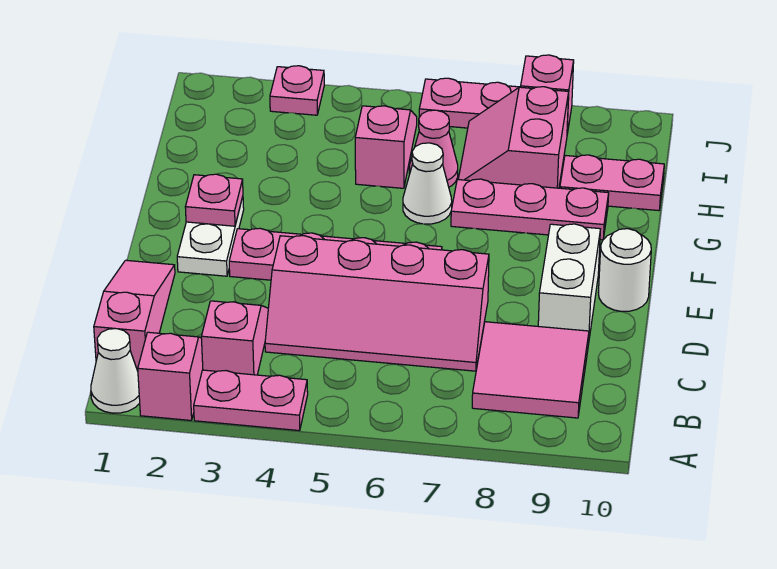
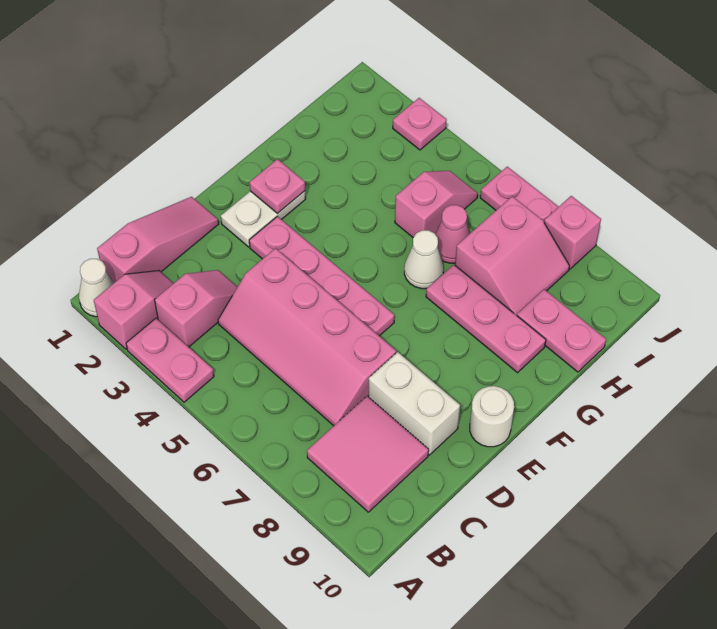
white 1x2 brick [538,224,600,344] -> white 1x2 brick turned to [368,352,460,455]
pink 2x2 slope [458,87,569,188] -> pink 2x2 slope turned to [455,196,570,315]

